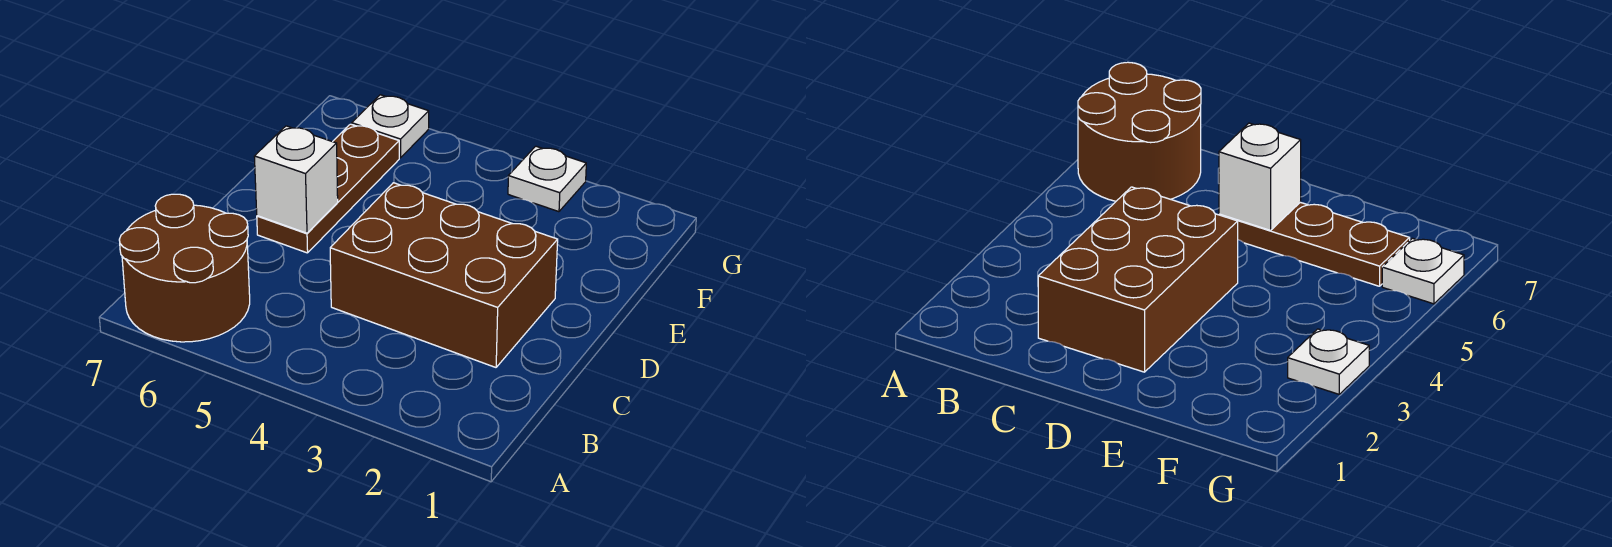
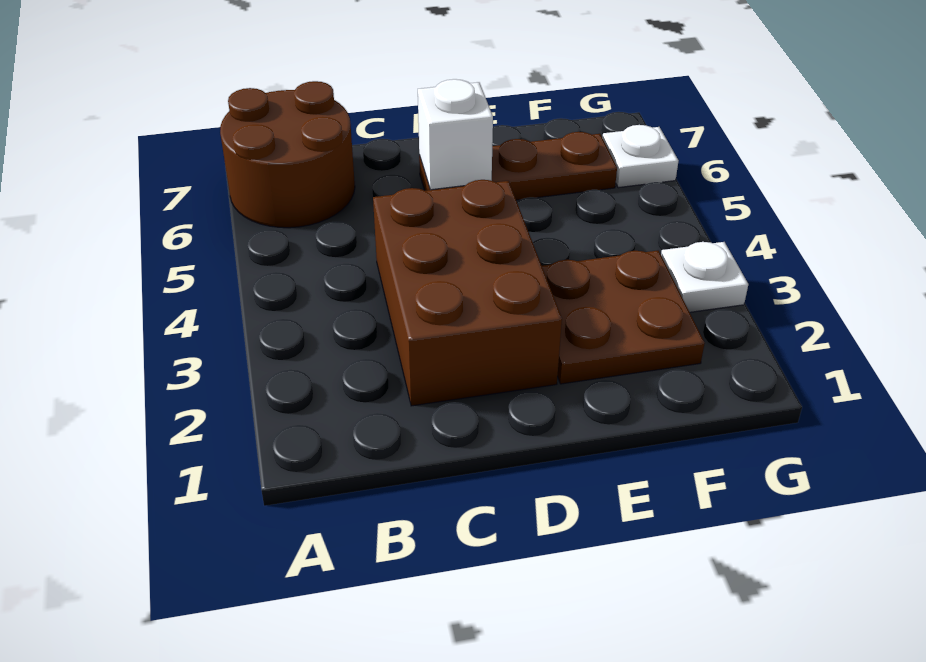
none -> brown 2x2 plate [542,251,705,384]

